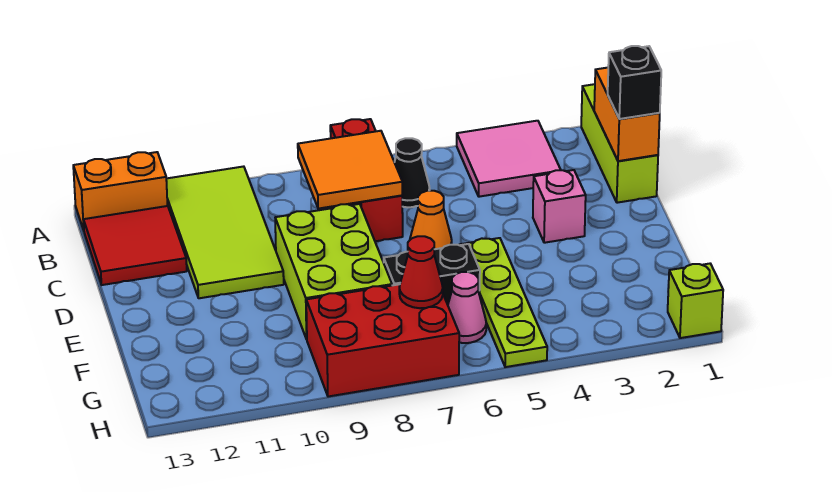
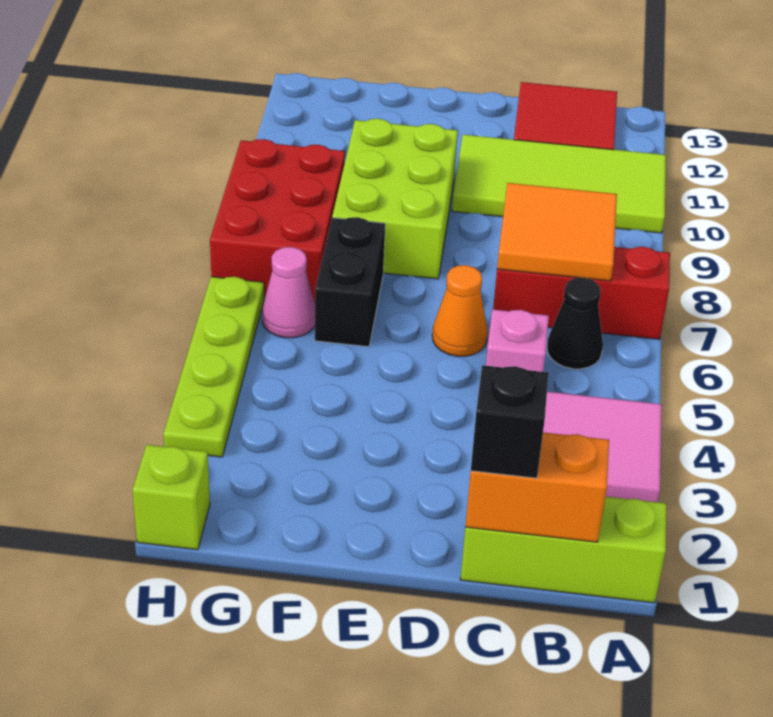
orange 1x2 brick [73,152,167,230] -> none
pink 1x1 brick [533,170,586,243] -> pink 1x1 brick moved to [486,309,549,372]
lime 2x3 brick [275,204,392,339] -> lime 2x3 brick turned to [332,119,458,279]
lime 1x4 plate [460,238,547,367] -> lime 1x4 plate turned to [163,277,264,457]
red 1x1 cone [399,236,443,308] -> none

